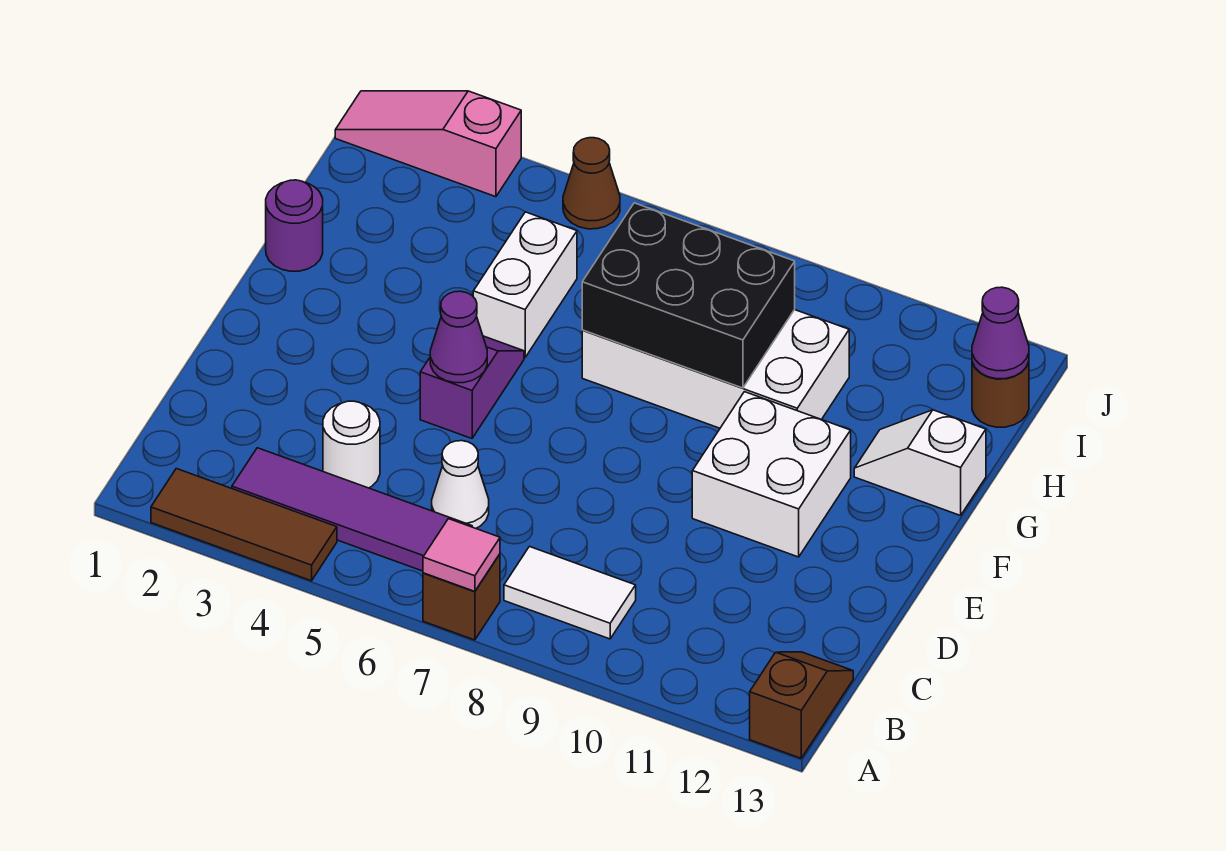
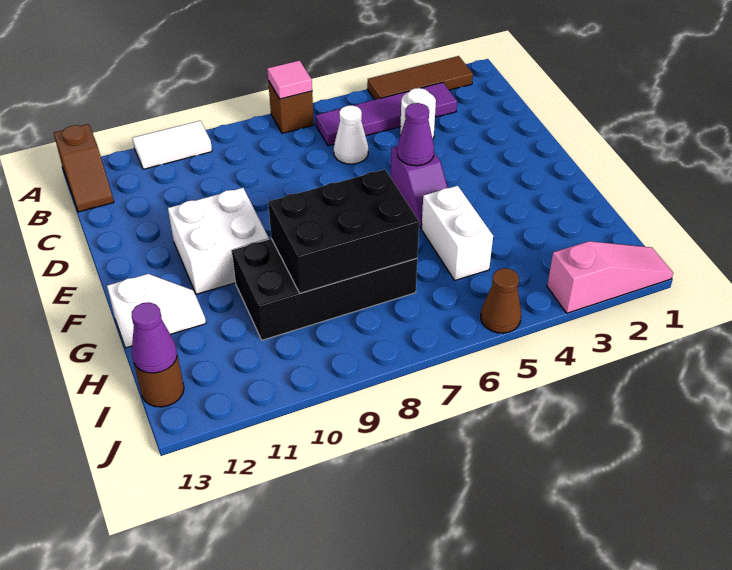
white 1x2 tile [504,547,636,639] -> white 1x2 tile moved to [132,121,212,169]
purple 1x1 round brick [266,180,323,271] -> none
white 2x4 brick [582,310,849,428] -> black 2x4 brick [232,239,417,340]

